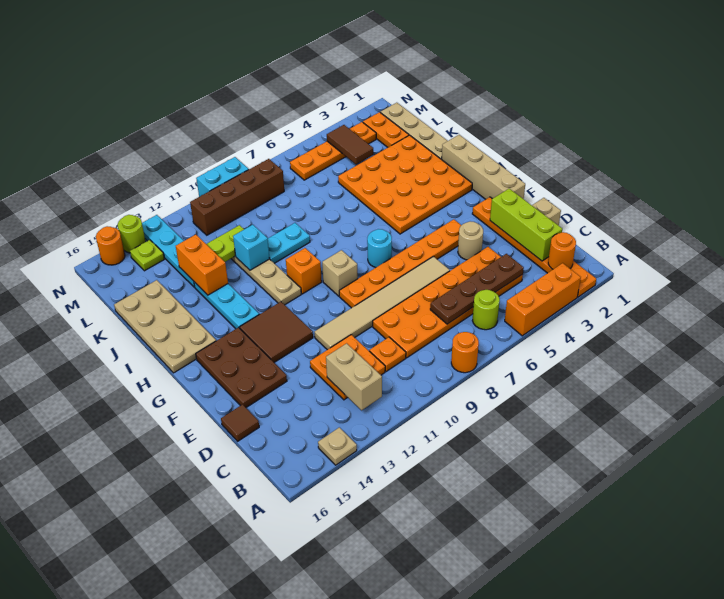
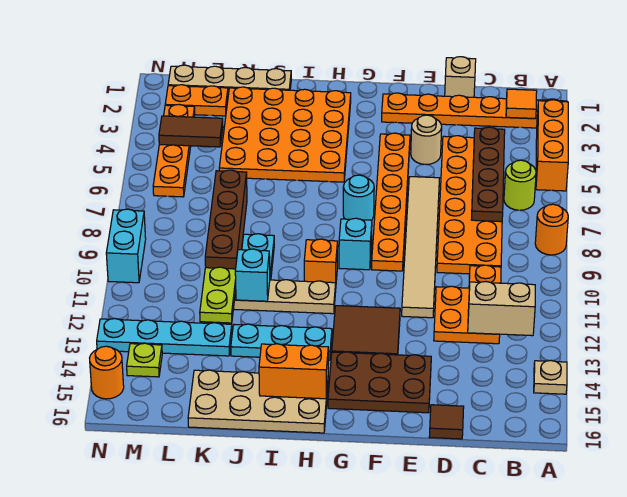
orange 1x1 round brick [548,232,576,269] -> orange 1x1 tile [506,89,537,119]
lime 1x3 brick [490,189,562,261] -> none
tan 1x4 brick [442,135,525,199] -> none
tan 1x1 brick [322,250,358,296] -> cyan 1x1 brick [339,218,372,270]
orange 1x2 brick [176,235,228,295] -> orange 1x2 brick moved to [259,344,328,399]
brown 1x4 brick [190,159,284,235] -> brown 1x4 brick moved to [205,170,247,269]
lime 1x1 round brick [118,215,146,253] -> none

